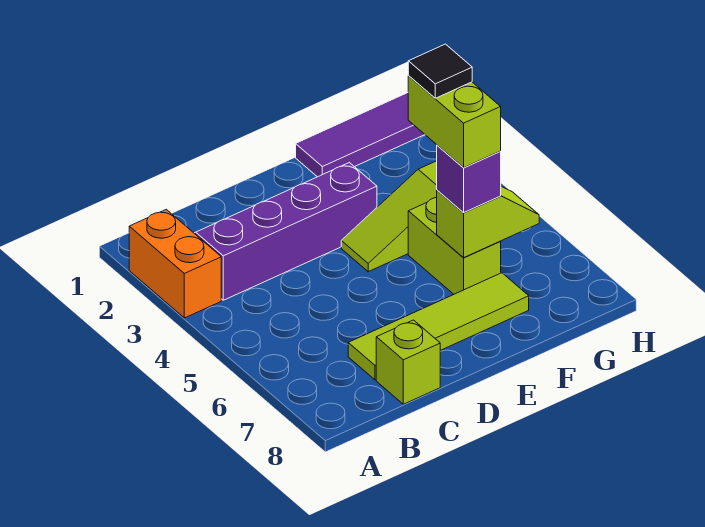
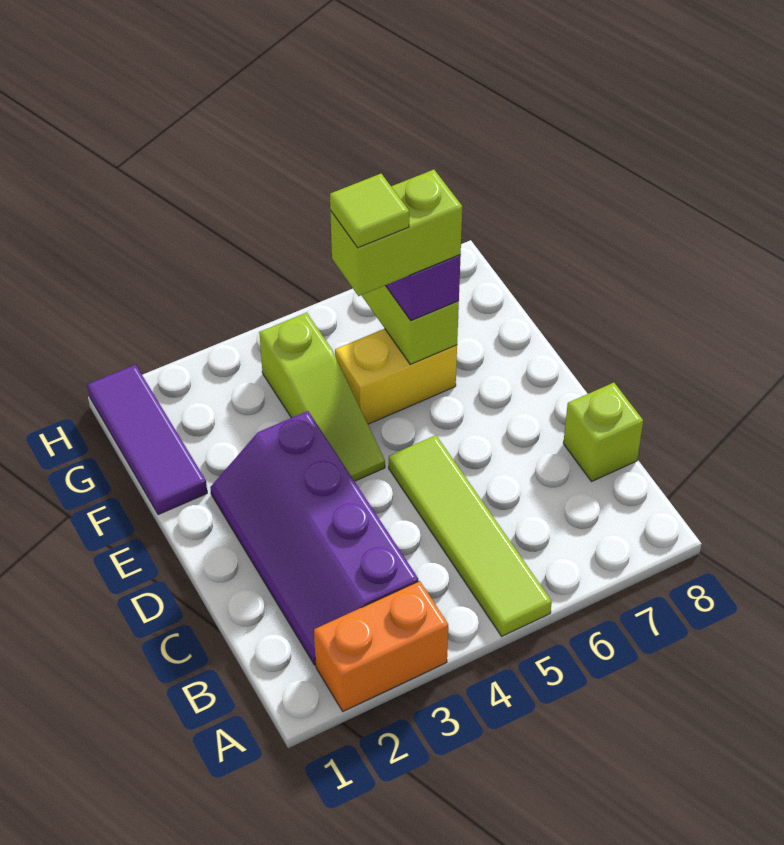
lime 1x4 tile [348,273,529,380] -> lime 1x4 tile moved to [389,435,552,636]
lime 1x2 brick [408,198,501,294] -> yellow 1x2 brick [335,329,457,424]
black 1x1 tile [408,44,472,98] -> lime 1x1 tile [330,174,409,248]

